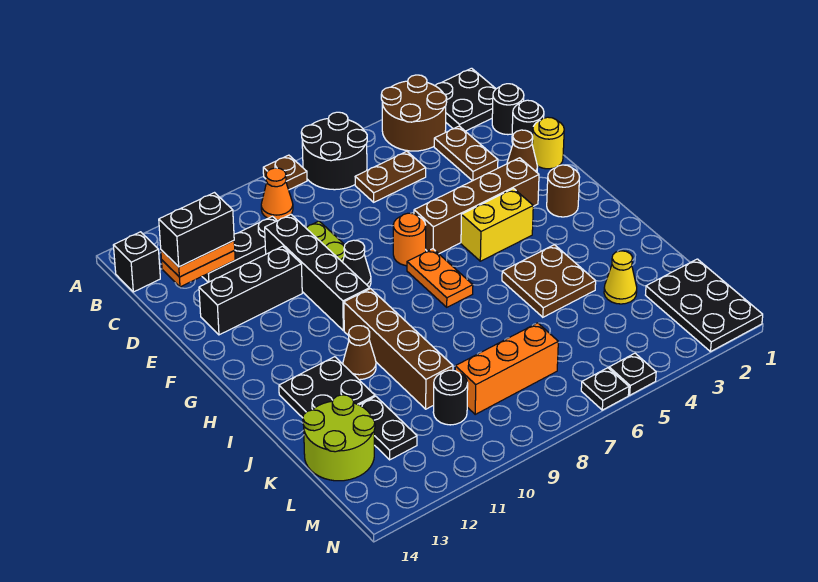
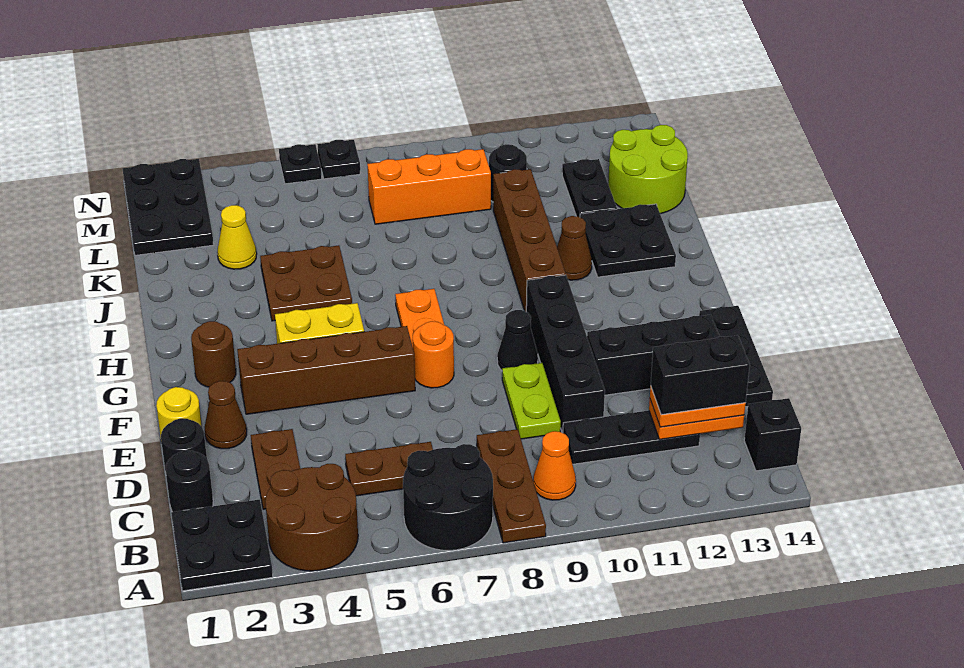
brown 1x1 plate [263,155,307,190] -> brown 1x3 plate [477,429,546,543]
none -> black 1x3 plate [699,306,773,407]

